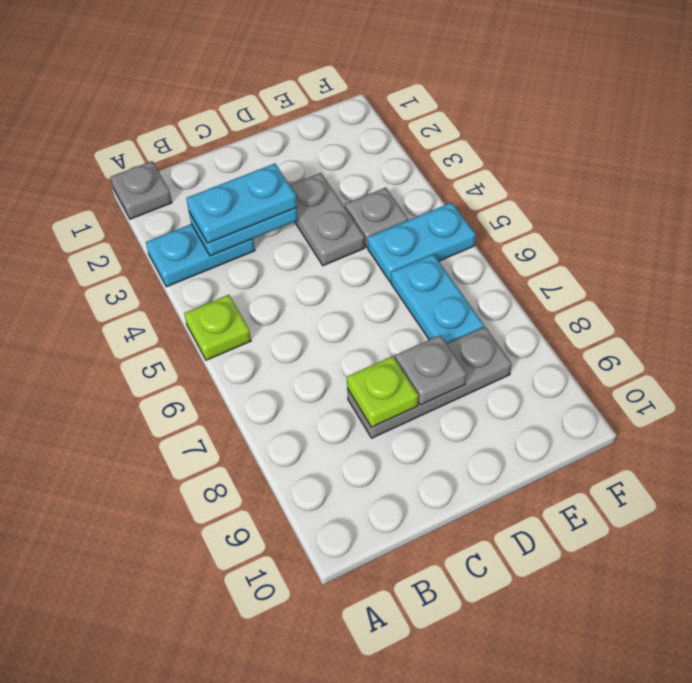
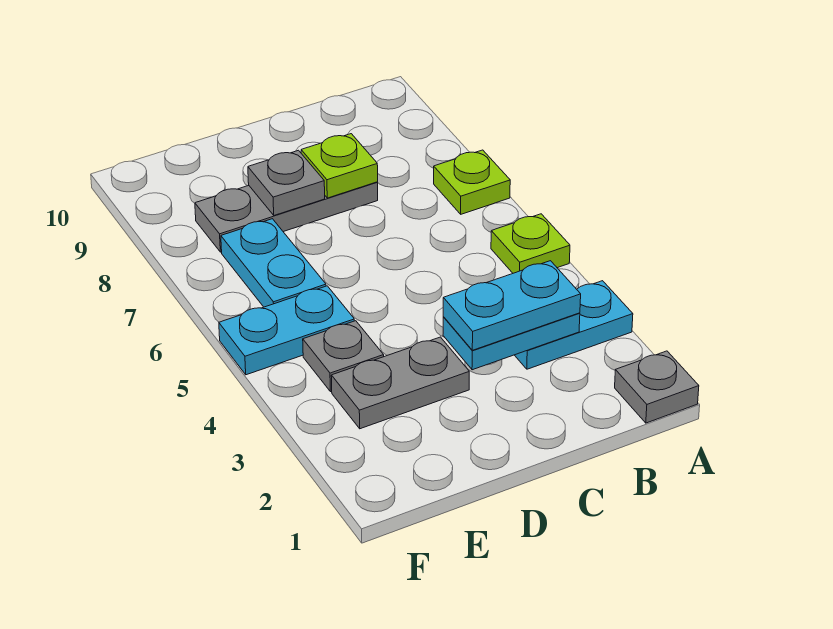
none -> lime 1x1 plate [434,150,510,214]
grey 1x2 plate [290,173,365,266] -> grey 1x2 plate turned to [331,337,469,429]

